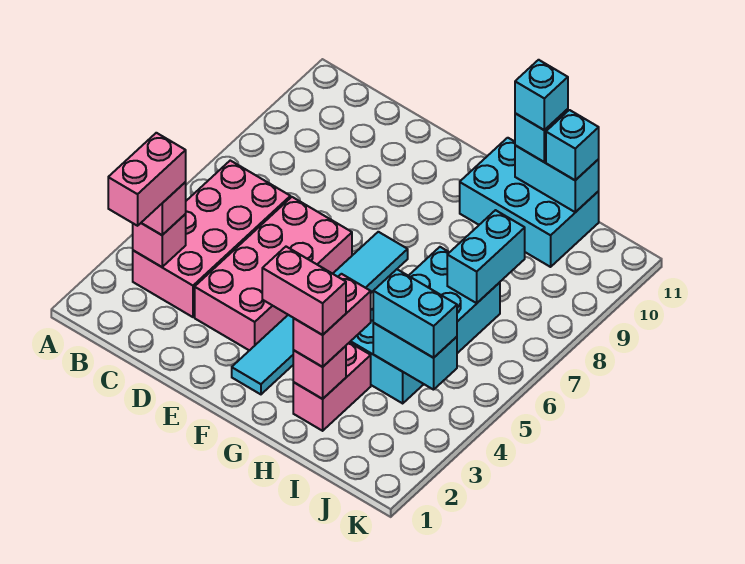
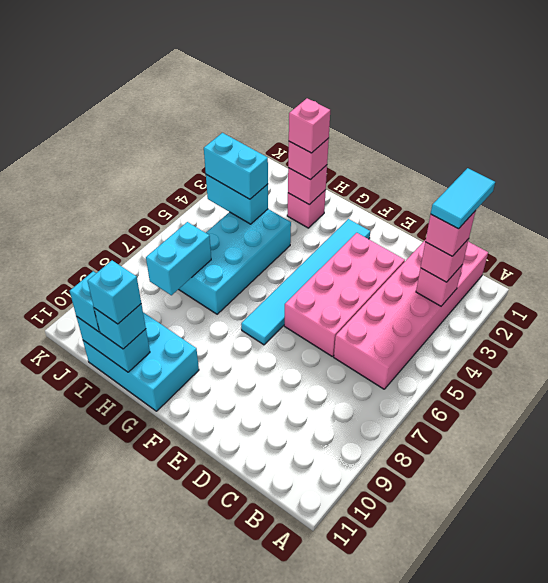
pink 1x2 brick [108,133,186,226] -> pink 1x1 brick [425,212,475,256]
none -> cyan 1x2 tile [431,168,495,229]
pink 2x4 brick [133,161,290,317] -> pink 2x6 brick [334,240,488,389]
pink 1x2 brick [262,247,346,335] -> pink 1x1 brick [289,98,330,153]
pink 1x2 brick [293,342,371,431] -> pink 1x1 brick [287,190,326,228]
pink 1x2 brick [293,274,371,367] -> pink 1x1 brick [288,138,329,180]

